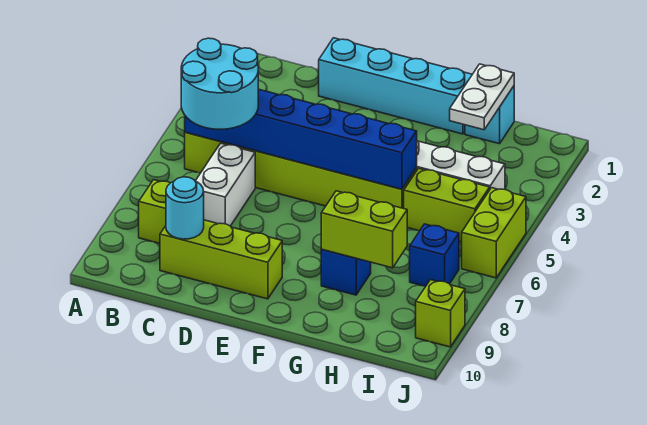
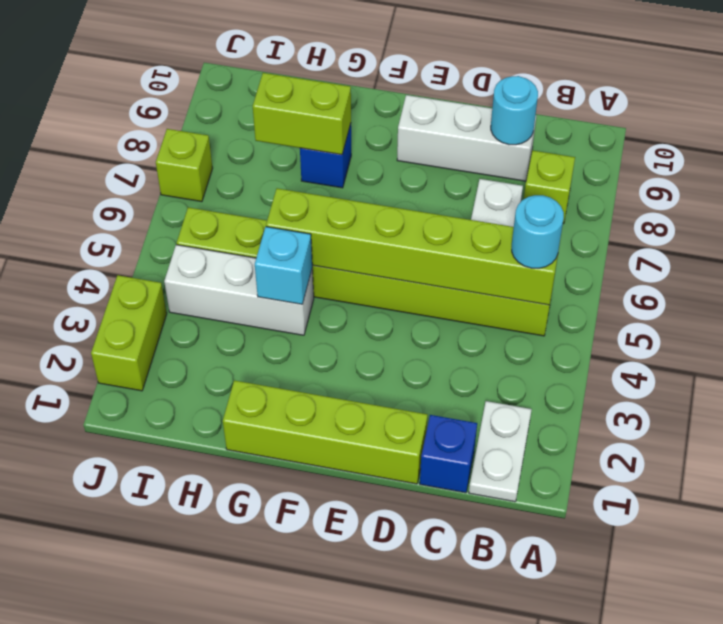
blue 1x6 brick [185,89,417,189] -> lime 1x6 brick [266,188,561,305]
cyan 2x2 round brick [181,38,258,129] -> cyan 1x1 round brick [512,195,564,268]
lime 1x3 brick [160,220,282,299] -> white 1x3 brick [397,95,536,181]
cyan 1x4 brick [319,38,472,134] -> lime 1x4 brick [223,380,428,484]
cyan 1x1 brick [465,86,514,144] -> cyan 1x1 brick moved to [255,227,313,304]
white 1x2 plate [450,64,514,130] -> white 1x2 plate moved to [469,401,532,502]
blue 1x1 brick [410,224,459,286] -> blue 1x1 brick moved to [420,415,477,493]
lime 1x2 brick [462,188,526,278] -> lime 1x2 brick moved to [91,275,167,391]
lime 1x1 brick [416,280,465,347] -> lime 1x1 brick moved to [156,129,213,202]

